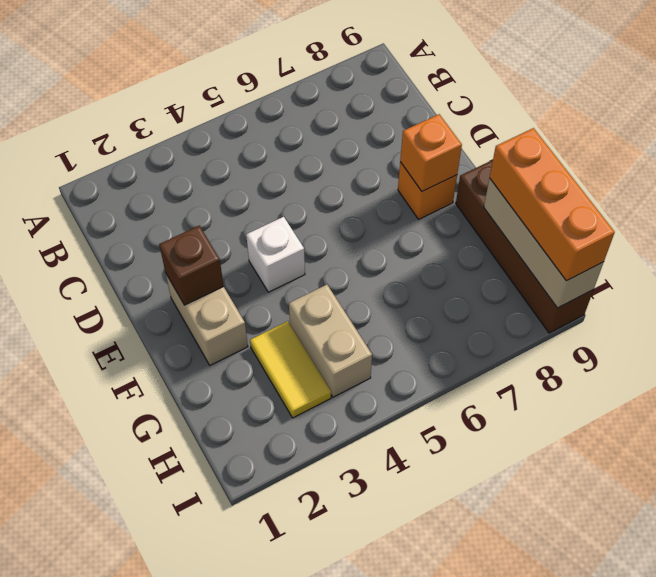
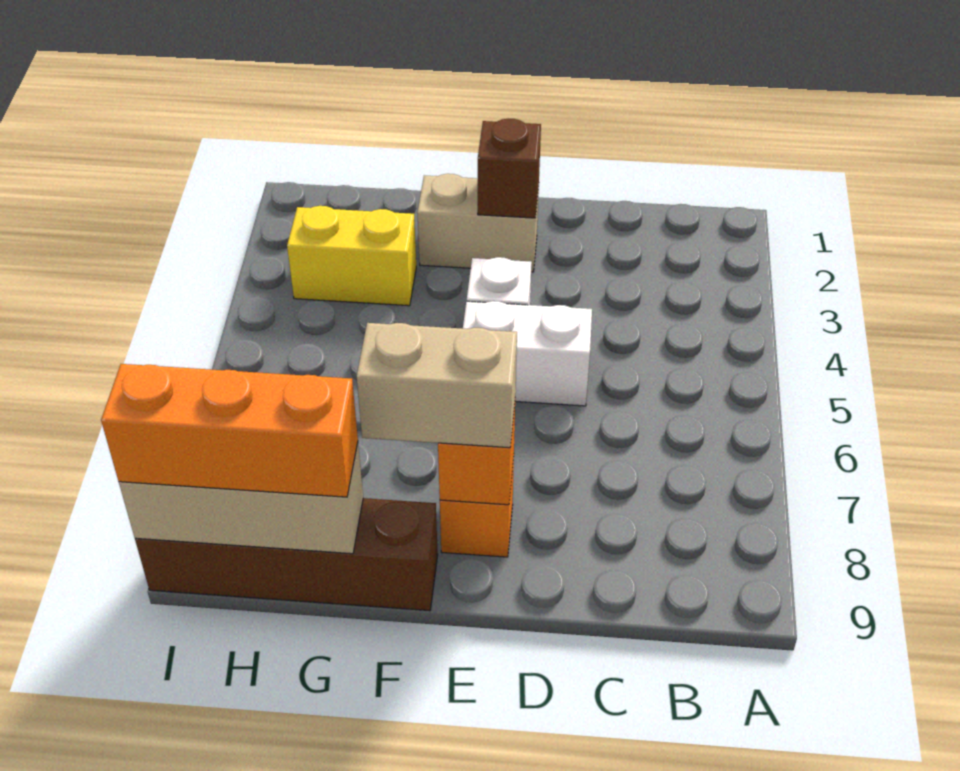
none -> white 1x2 brick [463,301,592,406]
yellow 1x2 tile [250,321,331,418] -> yellow 1x2 brick [287,206,416,306]
tan 1x2 brick [289,285,372,397] -> tan 1x2 brick moved to [357,323,517,448]

